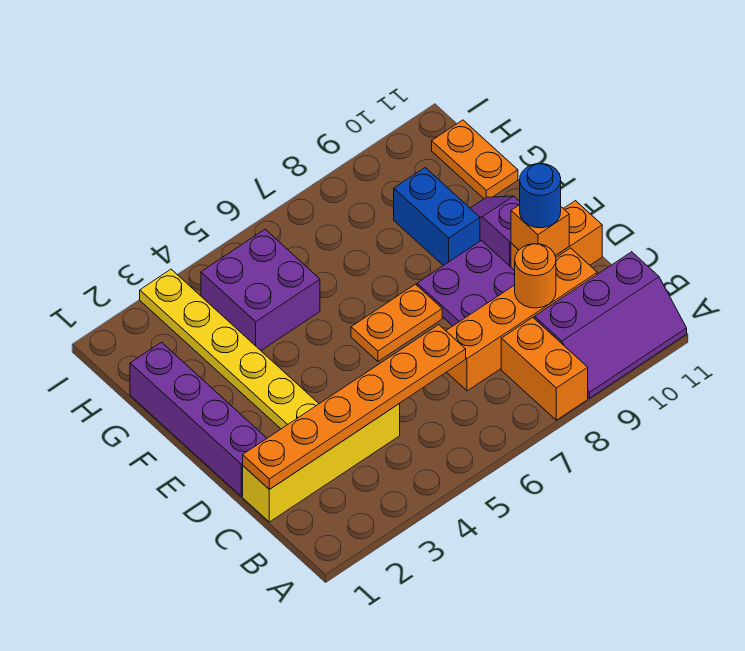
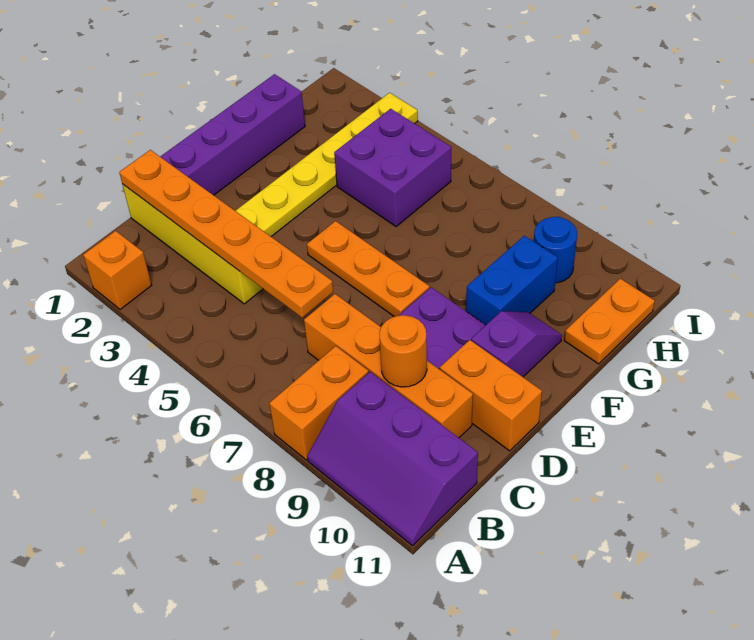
orange 1x1 brick [511,205,569,256] -> orange 1x1 brick moved to [83,231,152,310]
blue 1x1 round brick [520,164,561,228] -> blue 1x1 round brick moved to [534,217,577,283]
orange 1x2 plate [351,284,442,361] -> orange 1x3 plate [307,221,429,317]

